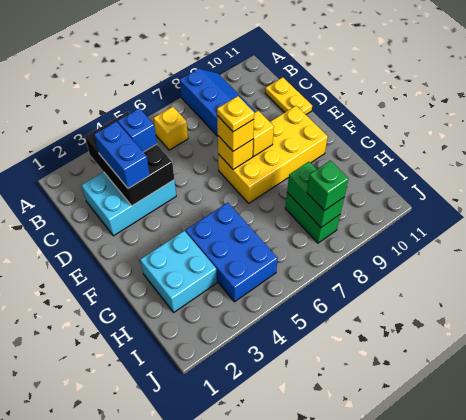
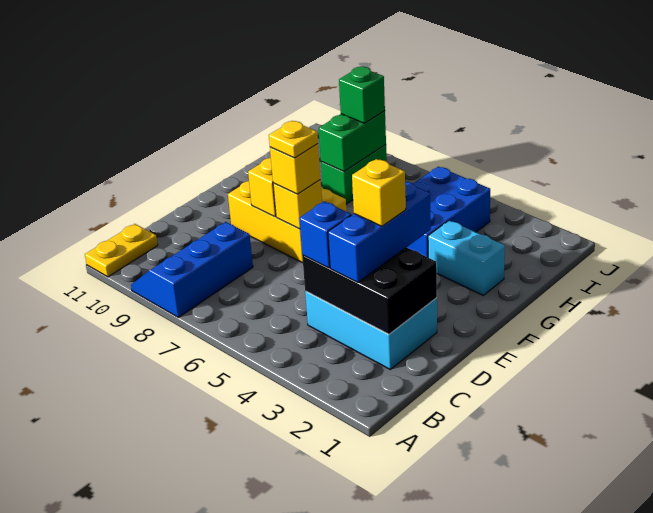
black 2x3 brick [85,112,174,206] -> black 2x3 brick turned to [302,247,437,334]
yellow 1x1 brick [154,107,188,150] -> yellow 1x1 brick moved to [352,159,406,226]
blue 1x2 brick [94,121,150,188] -> blue 1x3 brick [328,182,431,282]
yellow 1x2 plate [265,77,312,115] -> yellow 1x2 plate moved to [85,224,158,277]
yellow 2x4 brick [218,106,328,203] -> yellow 2x3 brick [228,181,346,263]
cyan 2x2 brick [140,231,217,312] -> cyan 1x2 brick [428,220,505,295]

